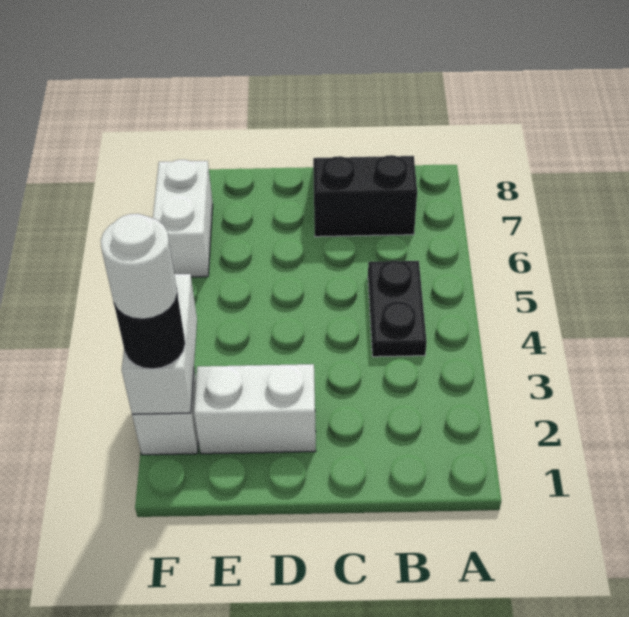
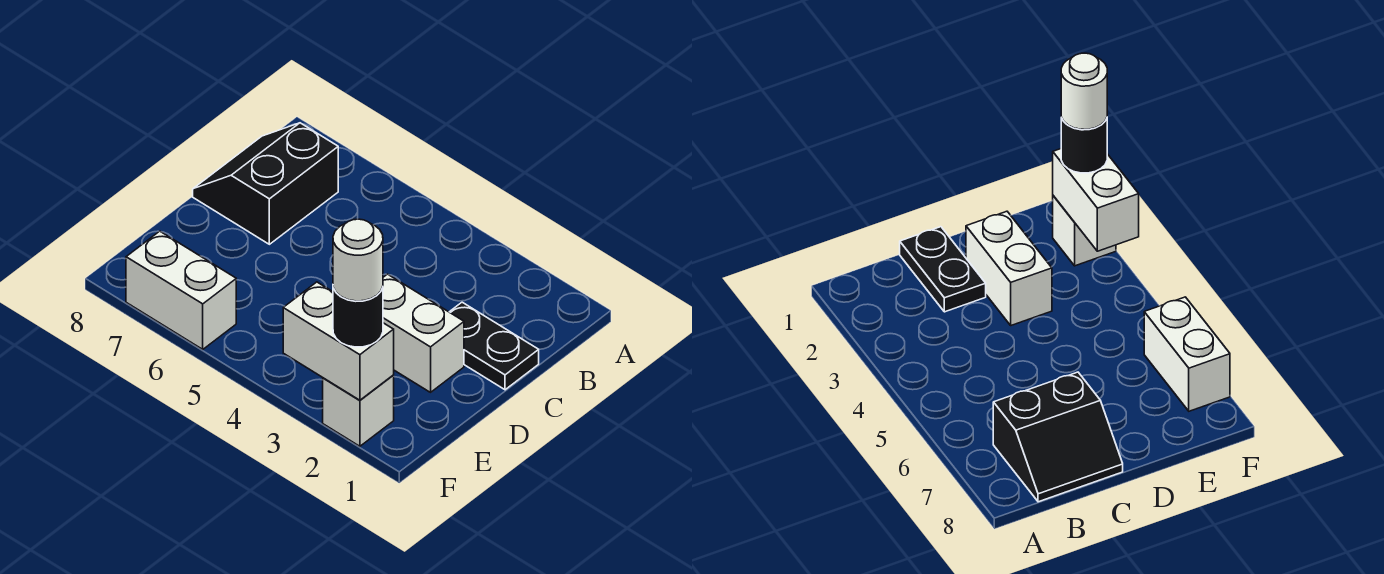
black 1x2 plate [368,261,427,357] -> black 1x2 plate moved to [450,302,539,390]
white 1x2 brick [194,364,316,454] -> white 1x2 brick turned to [383,274,464,392]

